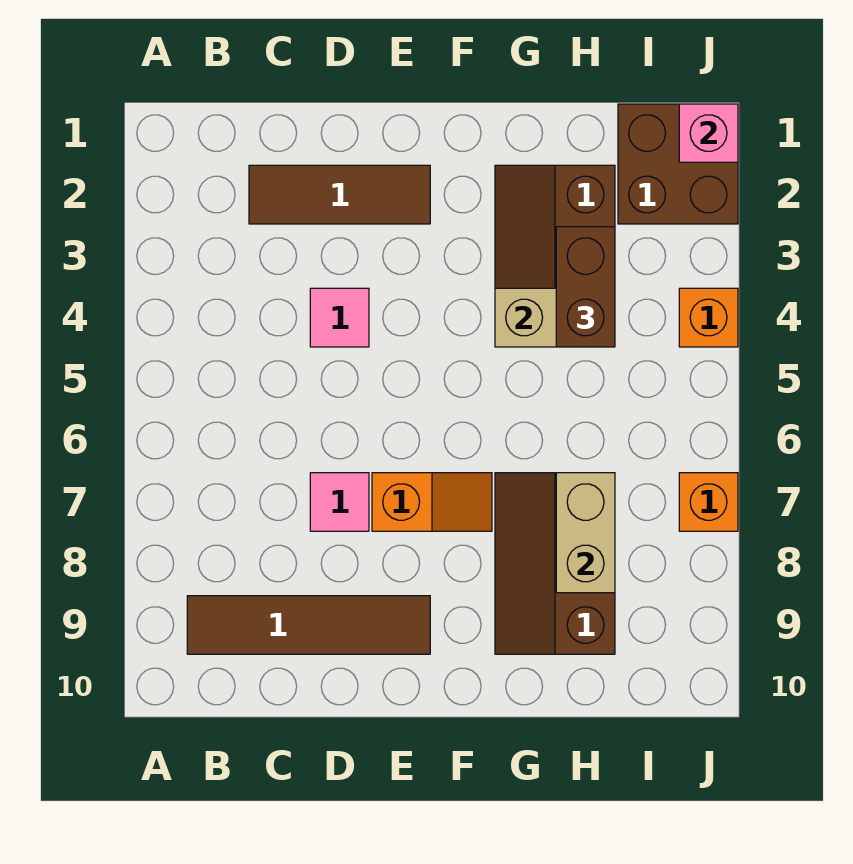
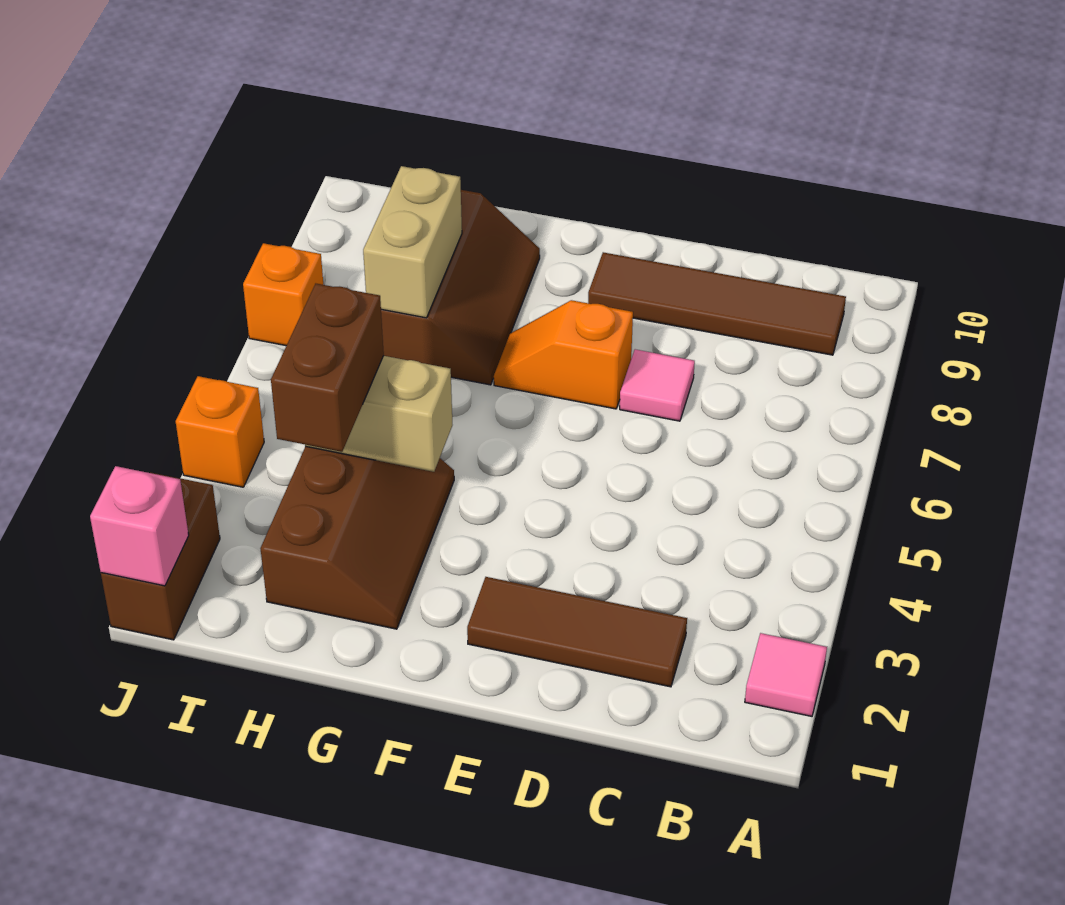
pink 1x1 tile [310,288,369,347] -> pink 1x1 tile moved to [745,633,827,716]
brown 2x2 brick [618,104,738,224] -> brown 1x2 brick [101,472,220,640]

